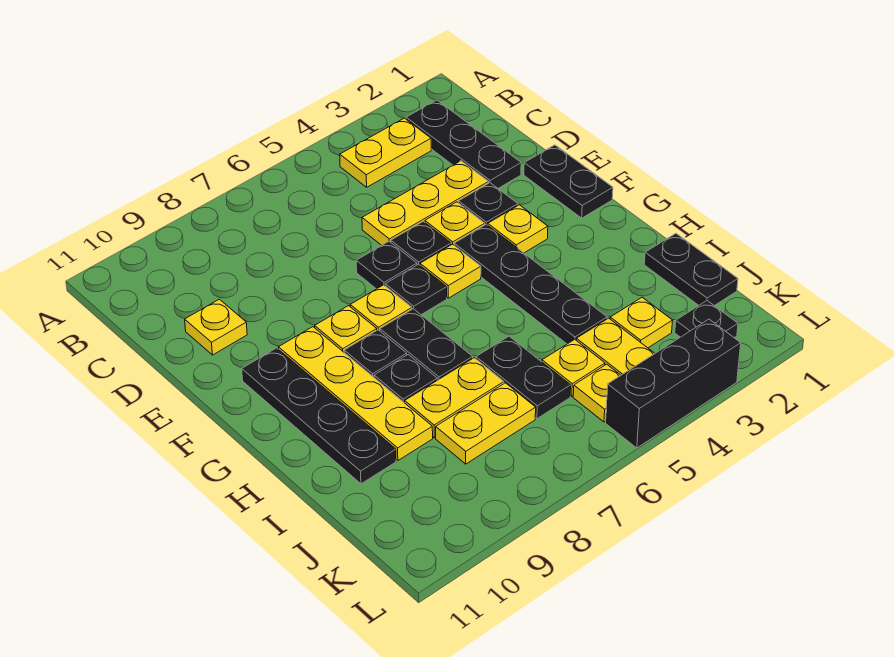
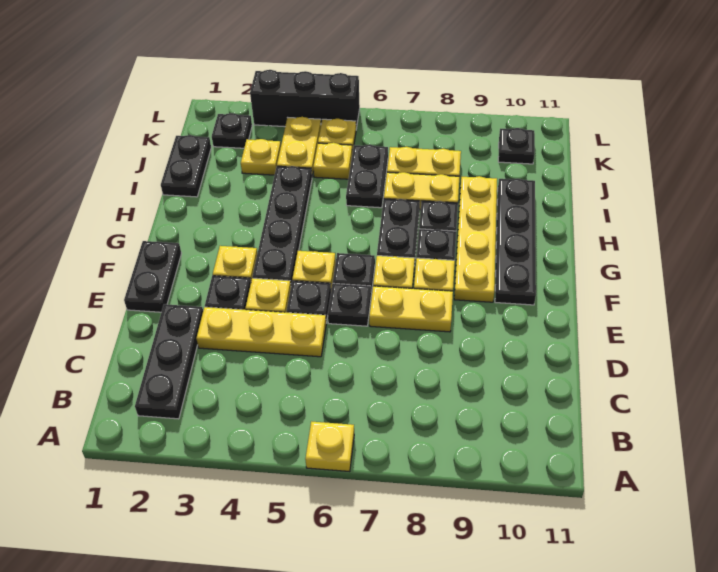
yellow 1x2 plate [340,118,431,187] -> yellow 1x2 plate moved to [369,286,453,332]
yellow 1x1 plate [185,299,247,355] -> yellow 1x1 plate moved to [305,421,354,472]
none -> black 1x1 plate [498,128,535,164]

